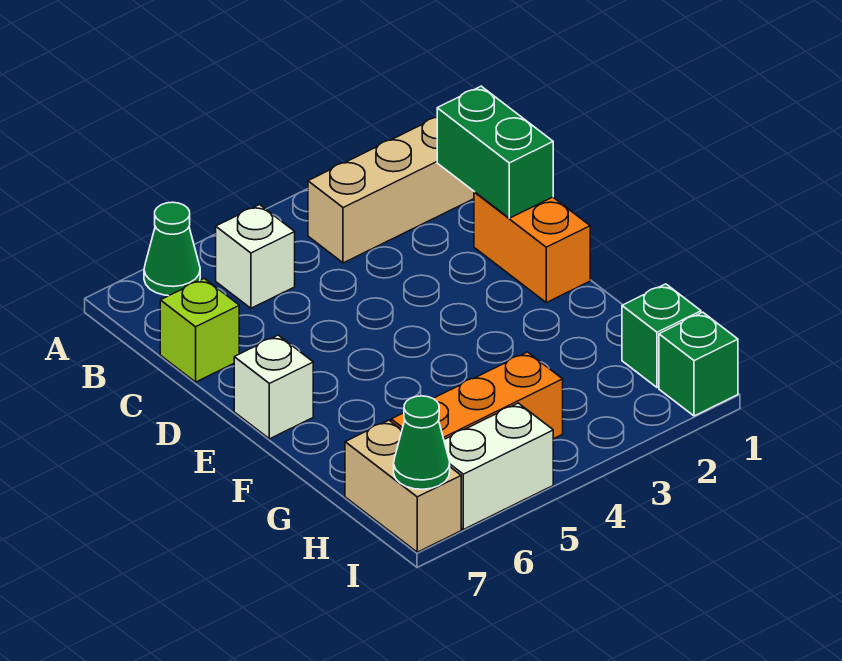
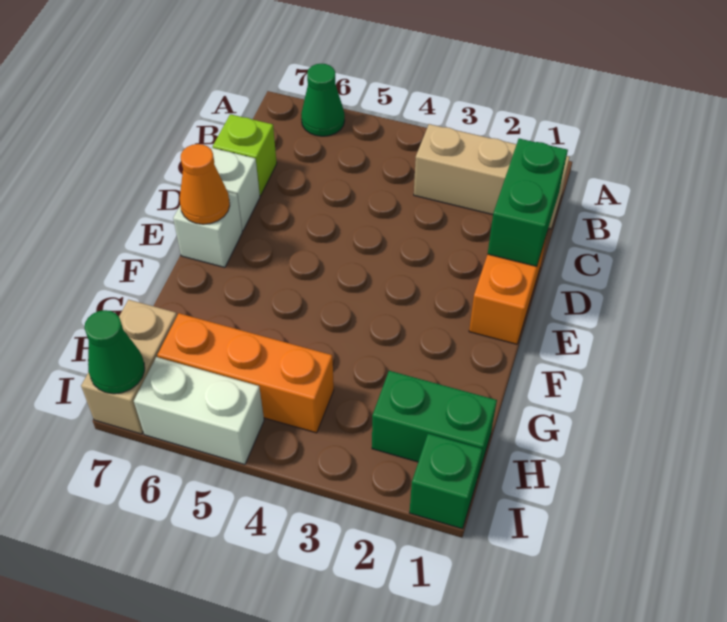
white 1x1 brick [216,205,295,308] -> white 1x1 brick moved to [211,148,260,231]
none -> orange 1x1 cone [180,144,230,224]
green 1x1 brick [622,284,701,388] -> green 1x2 brick [372,371,497,478]

